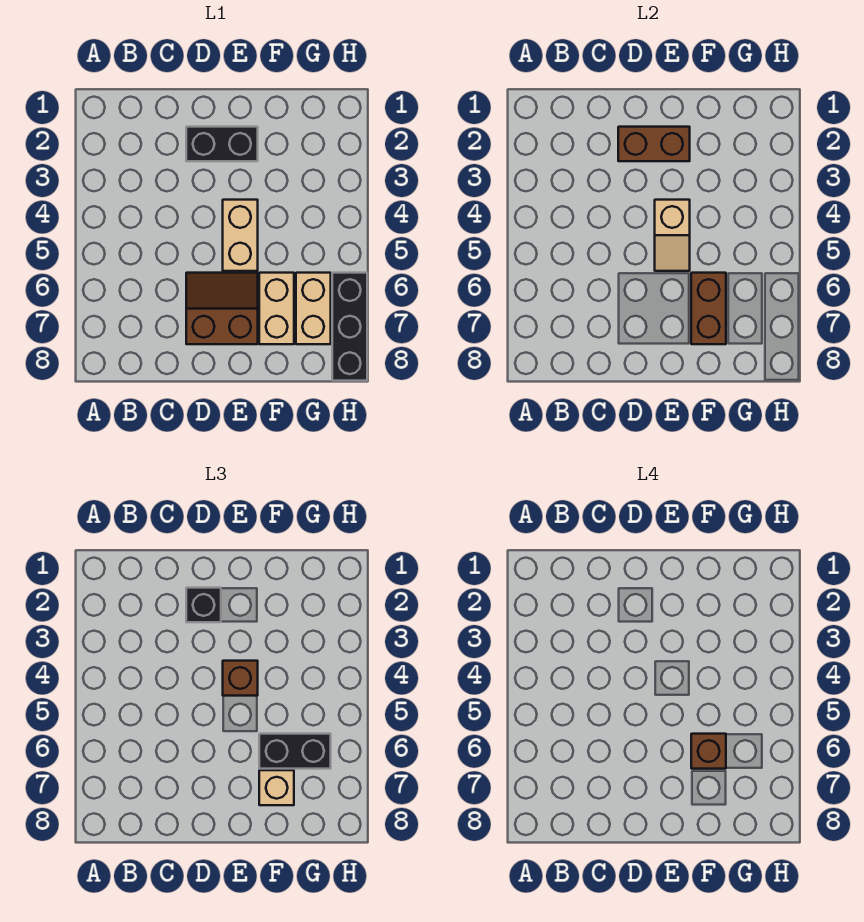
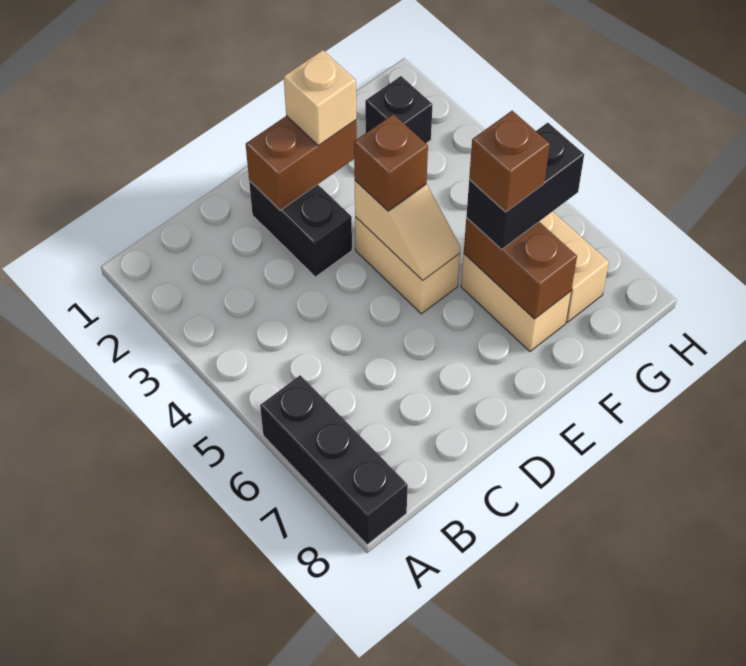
black 1x2 brick [186,127,258,161] -> black 1x2 brick turned to [249,181,352,277]
black 1x1 brick [186,588,221,622] -> black 1x1 brick moved to [365,76,433,143]
brown 2x2 slope [186,273,258,344] -> none
tan 1x1 brick [259,770,294,805] -> tan 1x1 brick moved to [284,50,356,146]
black 1x3 brick [332,273,367,381] -> black 1x3 brick moved to [260,375,408,545]

